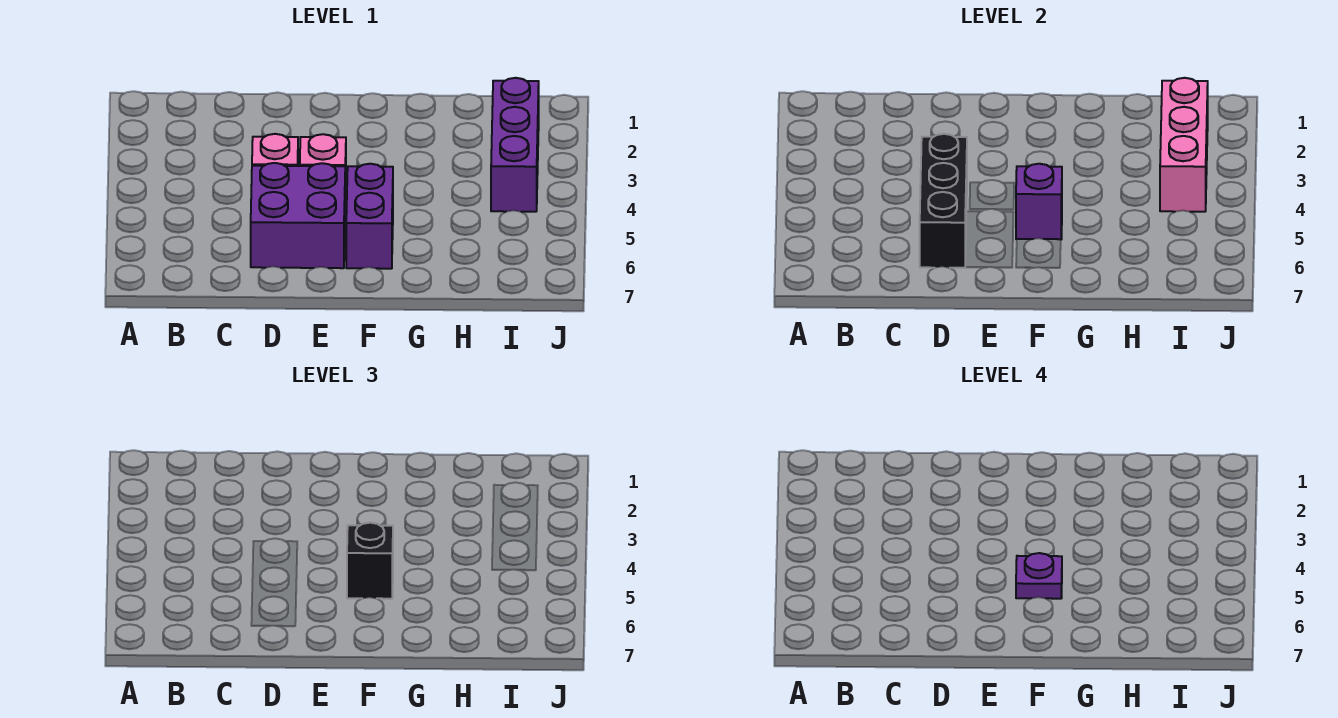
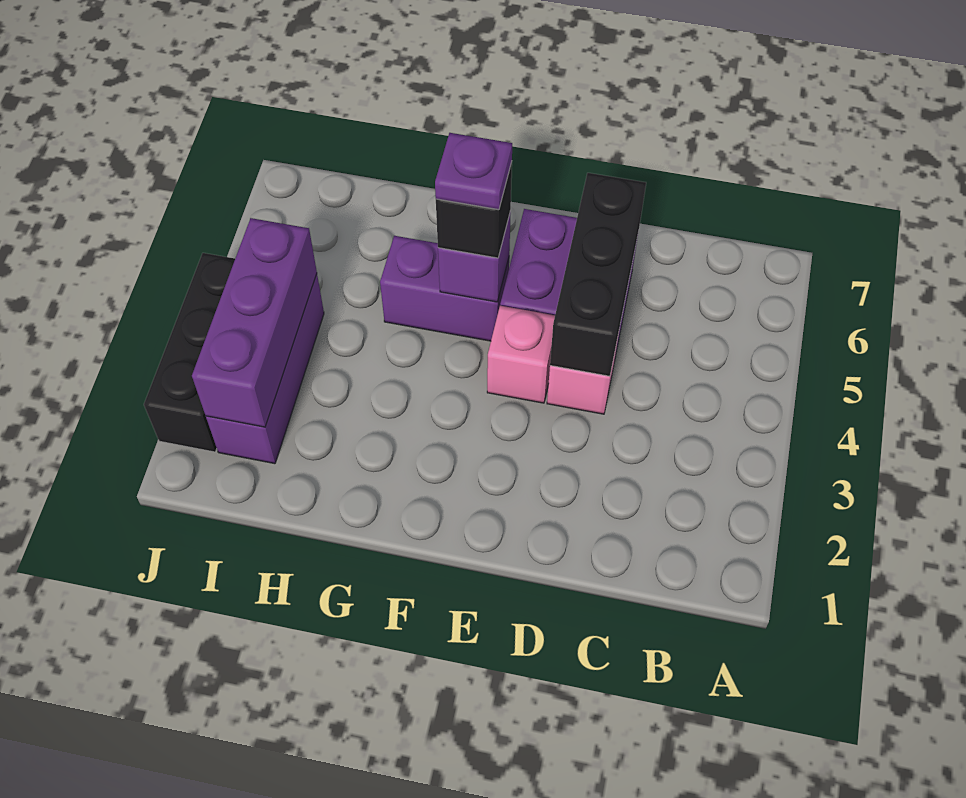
purple 1x2 brick [346,164,393,269] -> purple 1x2 brick turned to [380,236,509,341]
pink 1x3 brick [1160,78,1208,212] -> purple 1x3 brick [192,218,317,427]
none -> black 1x3 brick [144,253,235,452]

